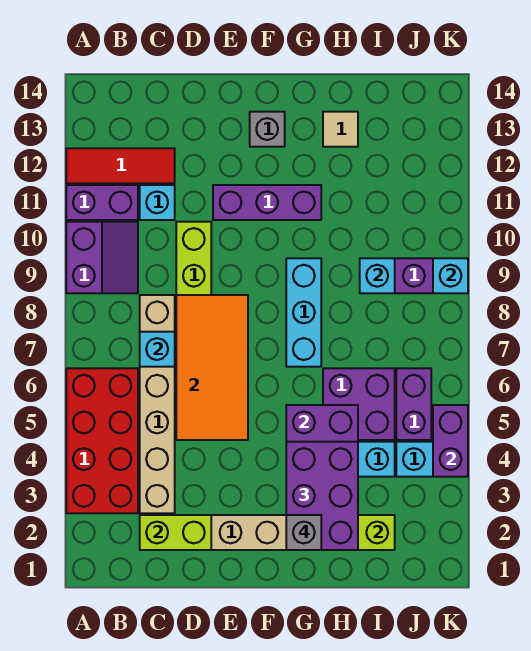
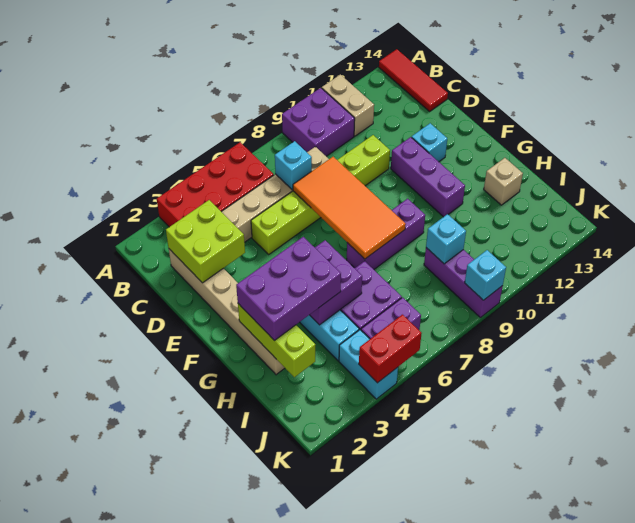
purple 2x2 slope [66,222,138,293] -> purple 2x2 brick [282,88,355,156]
purple 1x2 brick [66,185,138,220] -> tan 1x2 brick [322,75,374,136]
red 1x3 tile [66,148,175,183] -> red 1x3 tile moved to [379,49,448,111]
lime 1x2 brick [140,515,211,550] -> lime 2x2 brick [166,200,245,283]
cyan 1x1 brick [140,185,175,220] -> cyan 1x1 brick moved to [412,123,447,162]
orange 2x4 tile [176,295,248,440] -> orange 2x4 tile turned to [293,157,406,259]
grey 1x1 brick [250,112,285,147] -> none
grey 1x1 brick [286,515,321,550] -> none
cyan 1x3 brick [286,258,321,367] -> purple 1x3 brick [347,199,425,269]
tan 1x1 tile [323,112,358,147] -> tan 1x1 brick [484,158,523,205]
purple 1x2 brick [433,405,468,477] -> red 1x2 brick [359,315,422,383]

